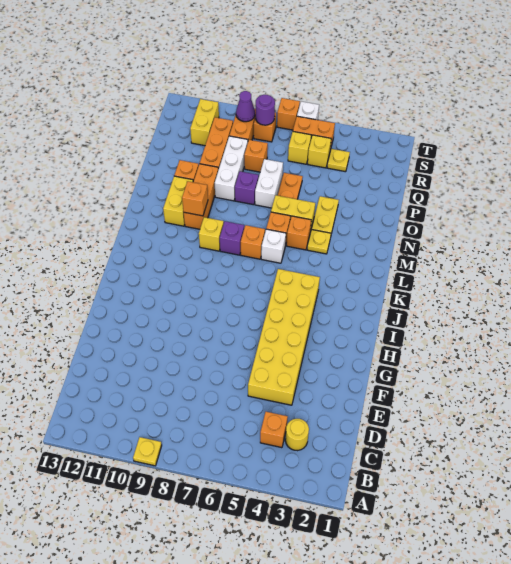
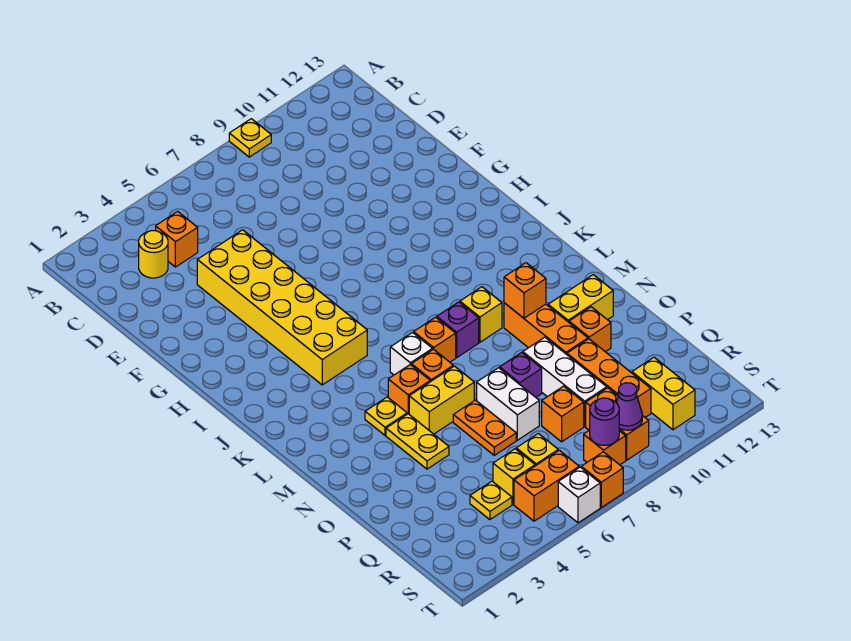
yellow 1x2 brick [163,176,193,226] -> yellow 1x2 brick turned to [548,275,613,322]

